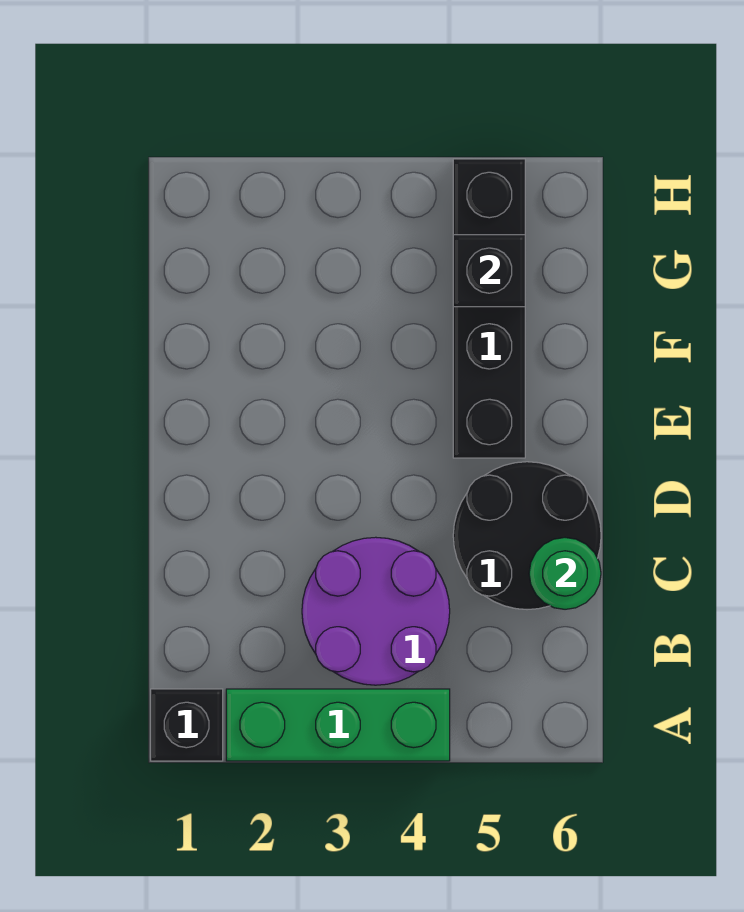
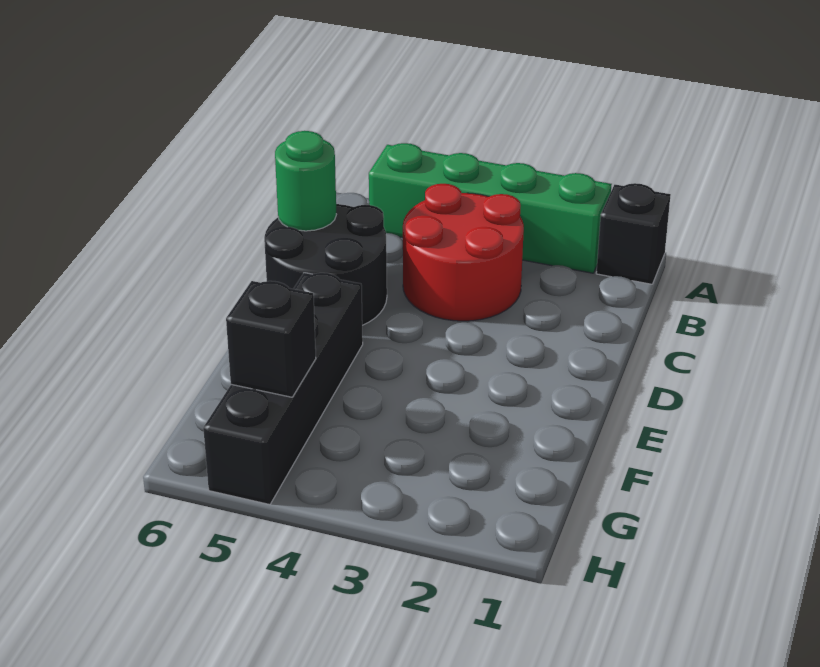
green 1x3 brick [226,689,450,761] -> green 1x4 brick [369,143,612,273]
purple 2x2 round brick [302,537,450,685] -> red 2x2 round brick [403,184,524,321]

